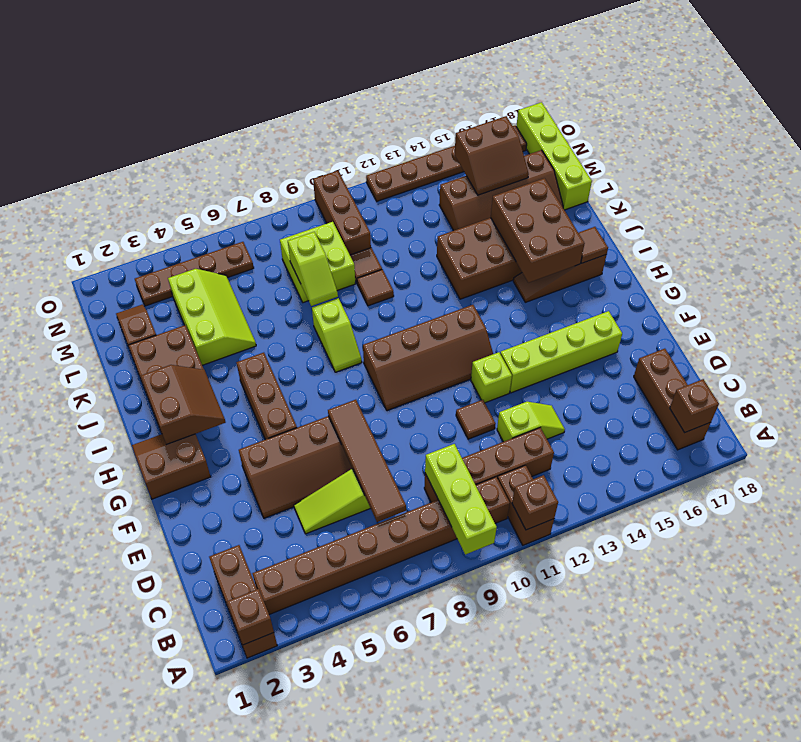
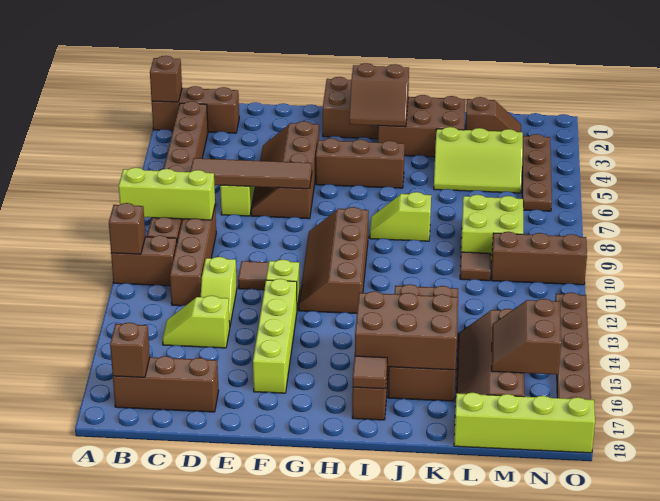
lime 1x2 slope [288,232,338,306] -> lime 1x2 slope moved to [163,296,230,348]
brown 1x1 tile [357,269,394,306] -> none

